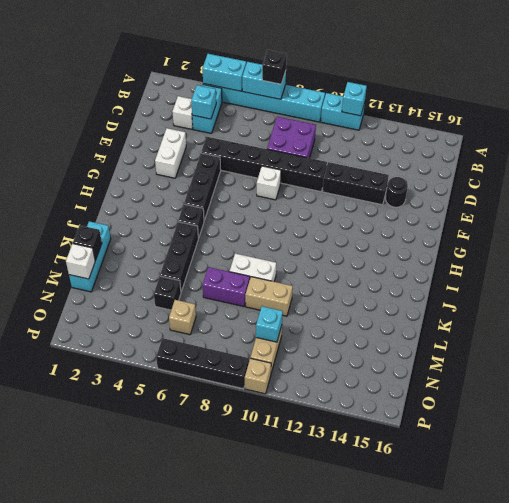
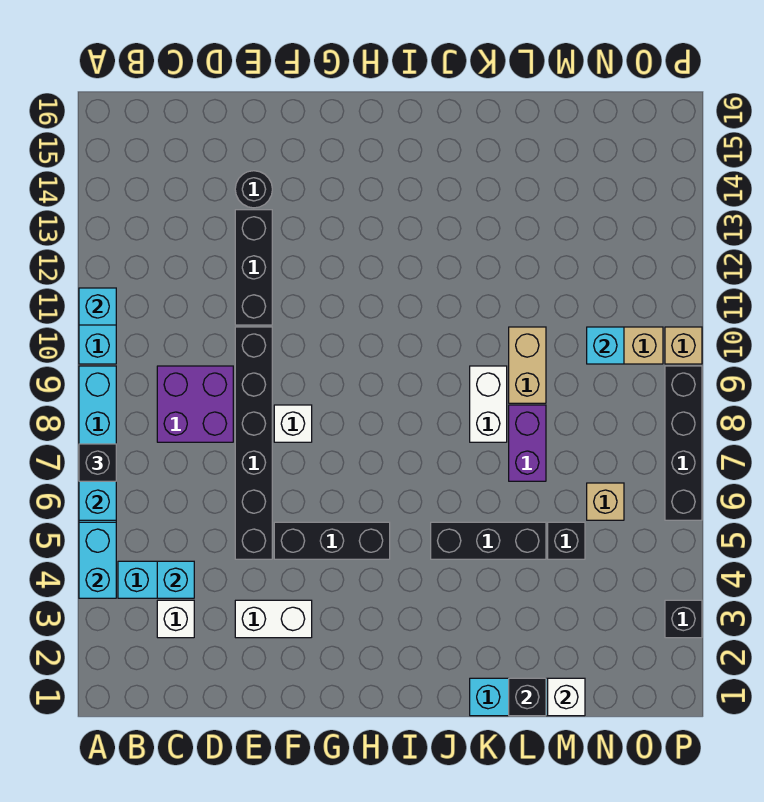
black 1x1 brick [178,204,204,238] -> black 1x1 brick moved to [665,600,702,638]

